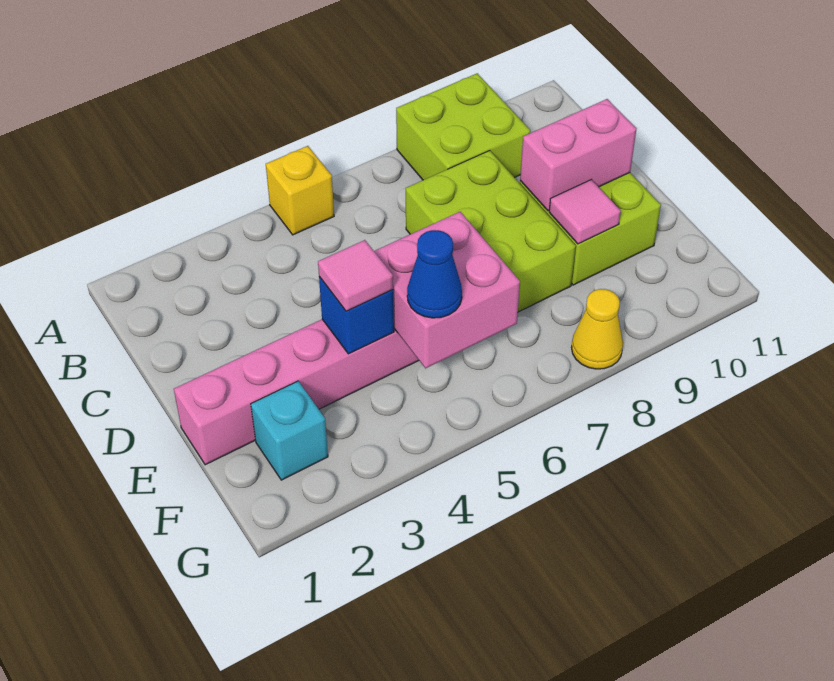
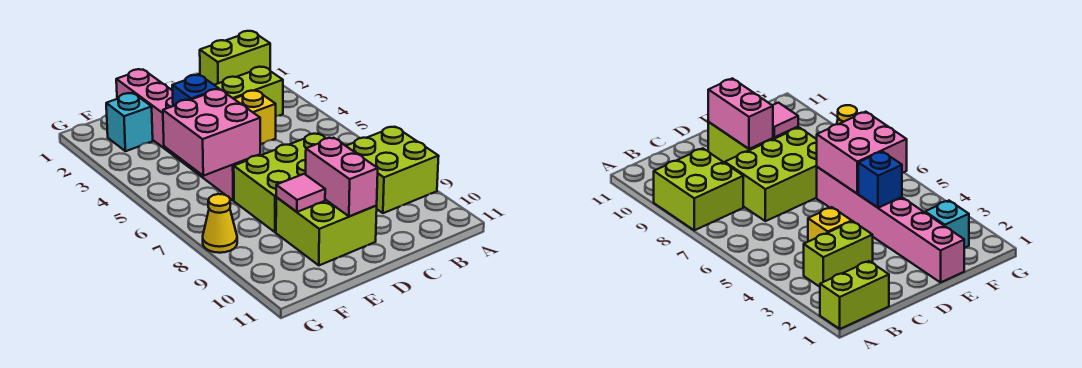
none -> lime 1x2 brick [200,31,270,85]
yellow 1x1 brick [266,146,334,235] -> yellow 1x1 brick moved to [235,91,276,144]
none -> lime 1x2 brick [215,67,283,116]
pink 1x1 tile [318,240,393,311] -> none
blue 1x1 cone [407,230,462,318] -> none

